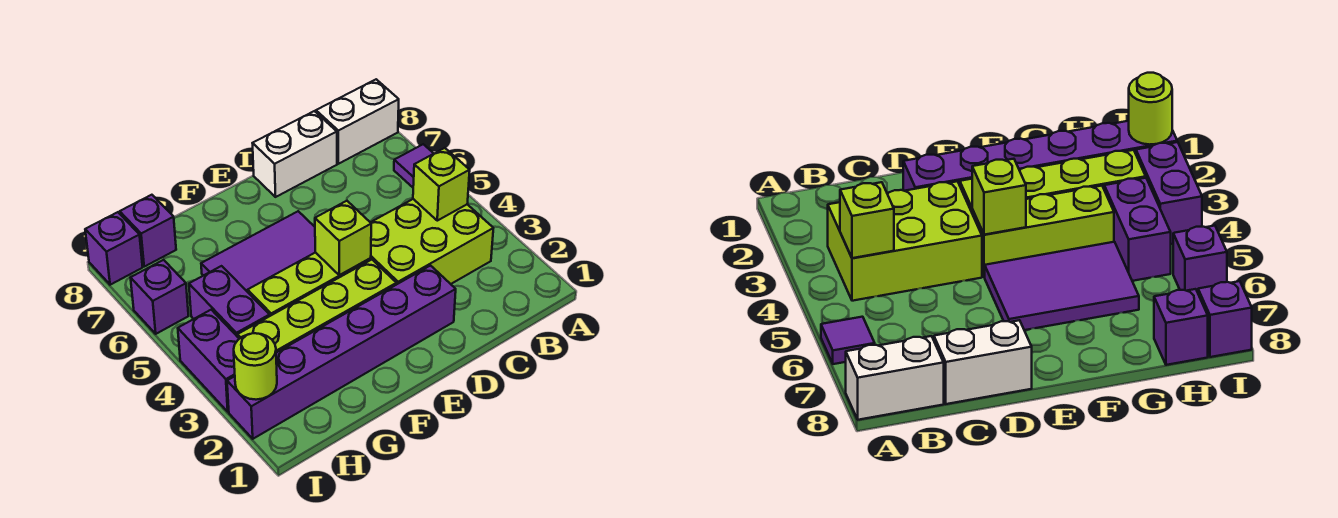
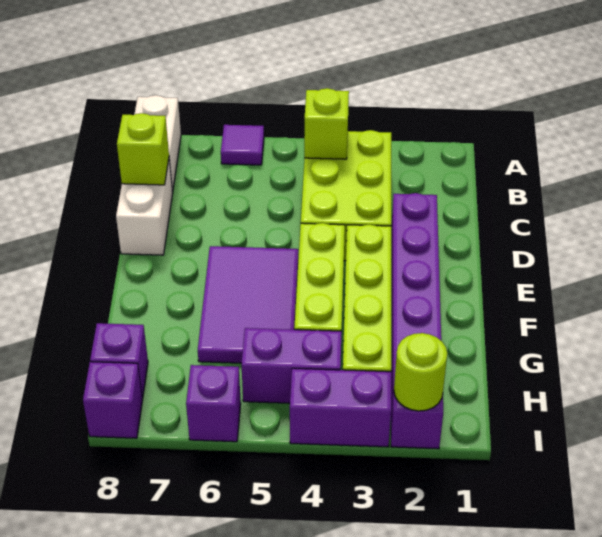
lime 1x1 brick [315,201,371,275] -> lime 1x1 brick moved to [117,113,169,185]

